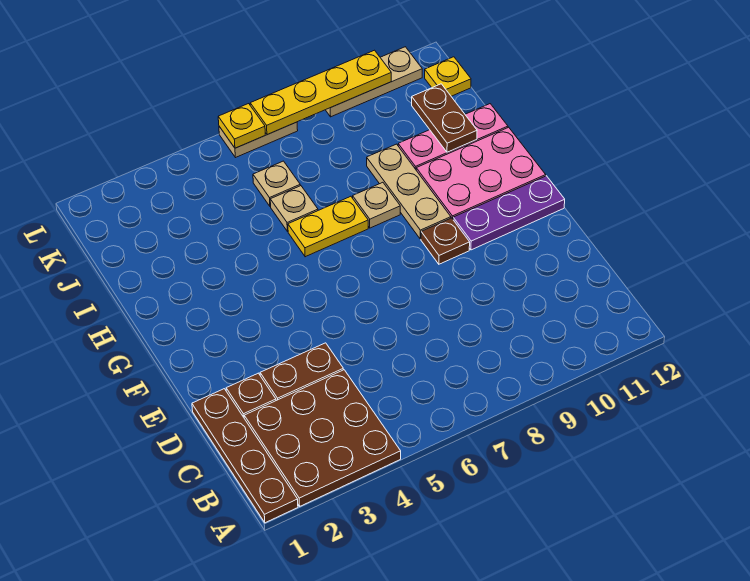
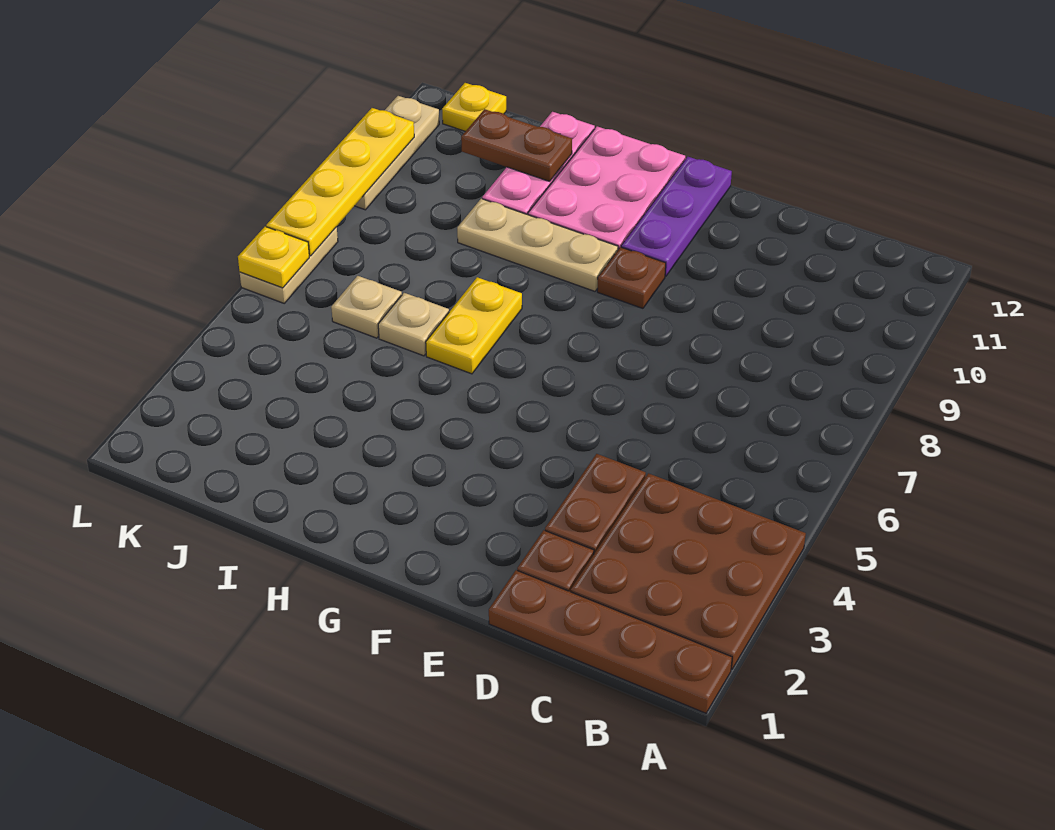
tan 1x1 plate [353,182,400,228] -> none

